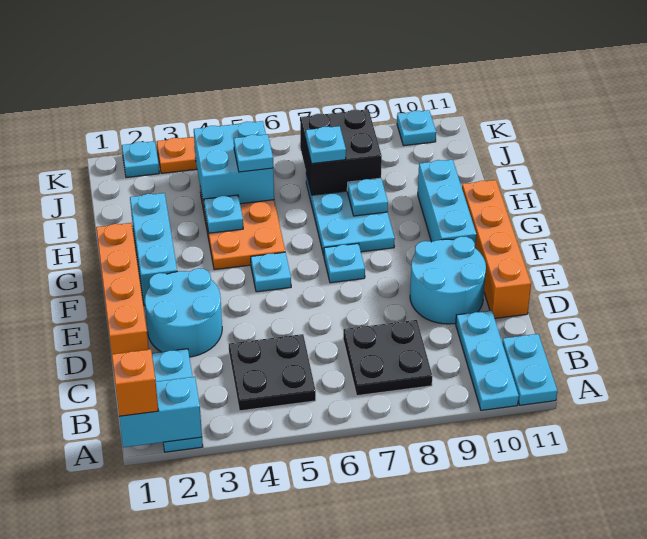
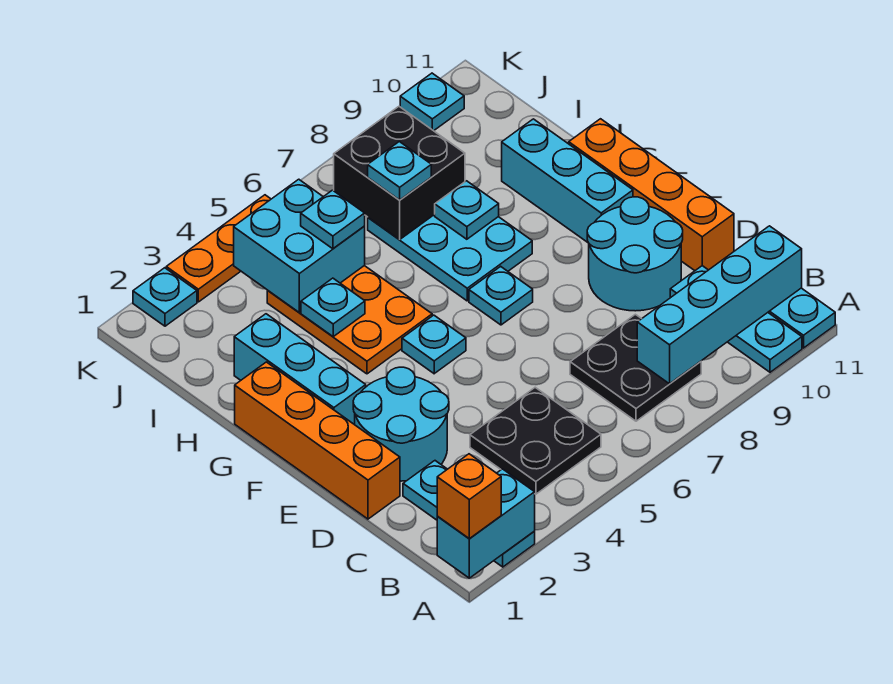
none -> cyan 1x4 brick [637,226,802,384]

